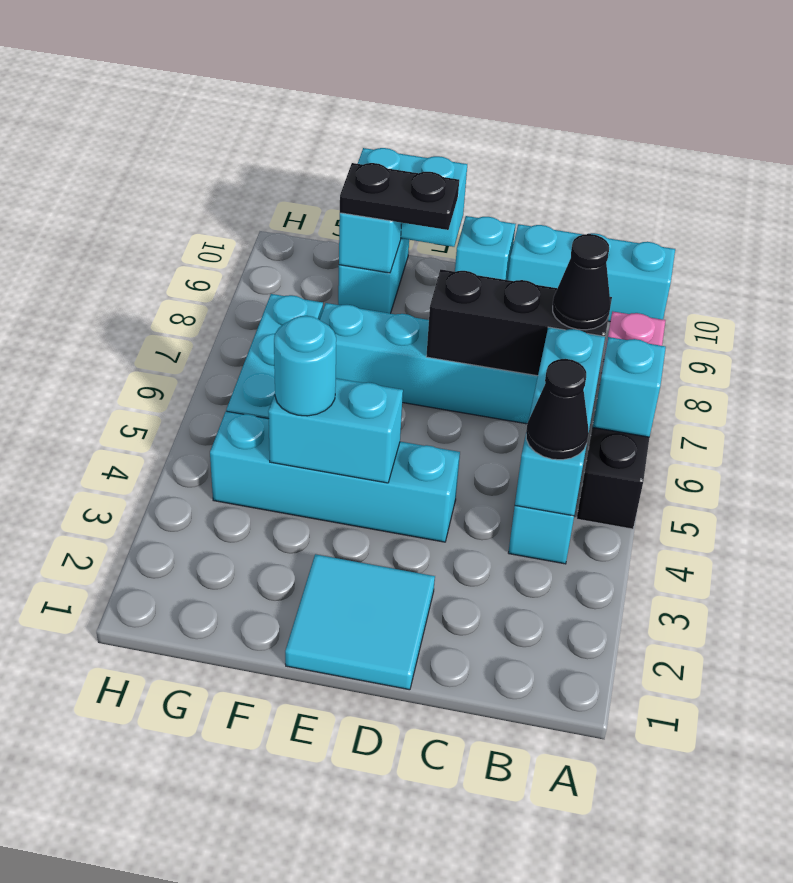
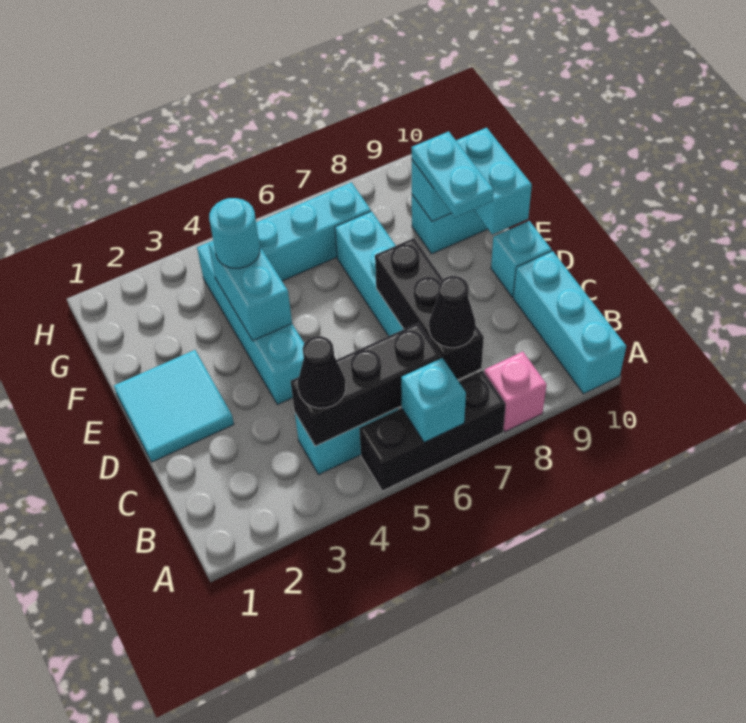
cyan 1x3 brick [515,327,605,516] -> black 1x3 brick [291,323,441,446]
black 1x2 plate [340,163,459,230] -> cyan 1x2 plate [412,131,494,217]

